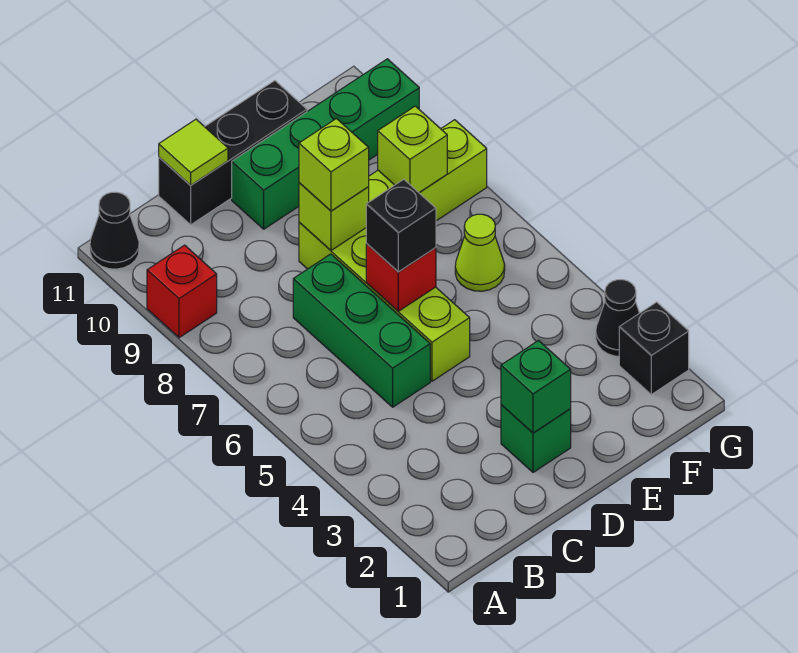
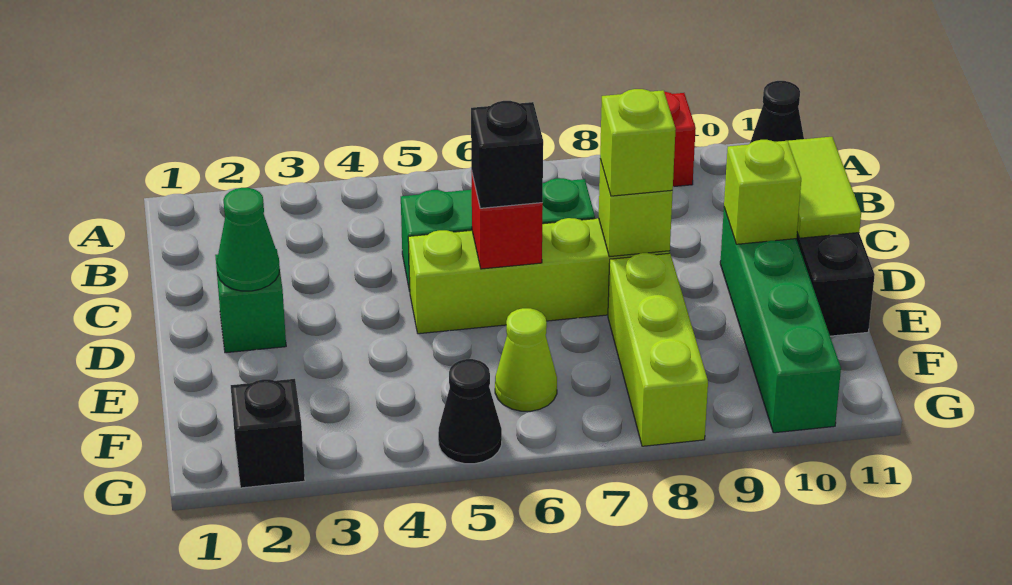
lime 1x1 tile [159,119,228,185] -> lime 1x2 tile [779,137,861,238]
green 1x1 brick [501,341,571,433] -> green 1x1 cone [217,188,280,291]
lime 1x1 brick [378,106,447,192] -> lime 1x1 brick moved to [724,140,801,244]
black 1x1 cone [596,280,639,356] -> black 1x1 cone moved to [438,359,502,464]

